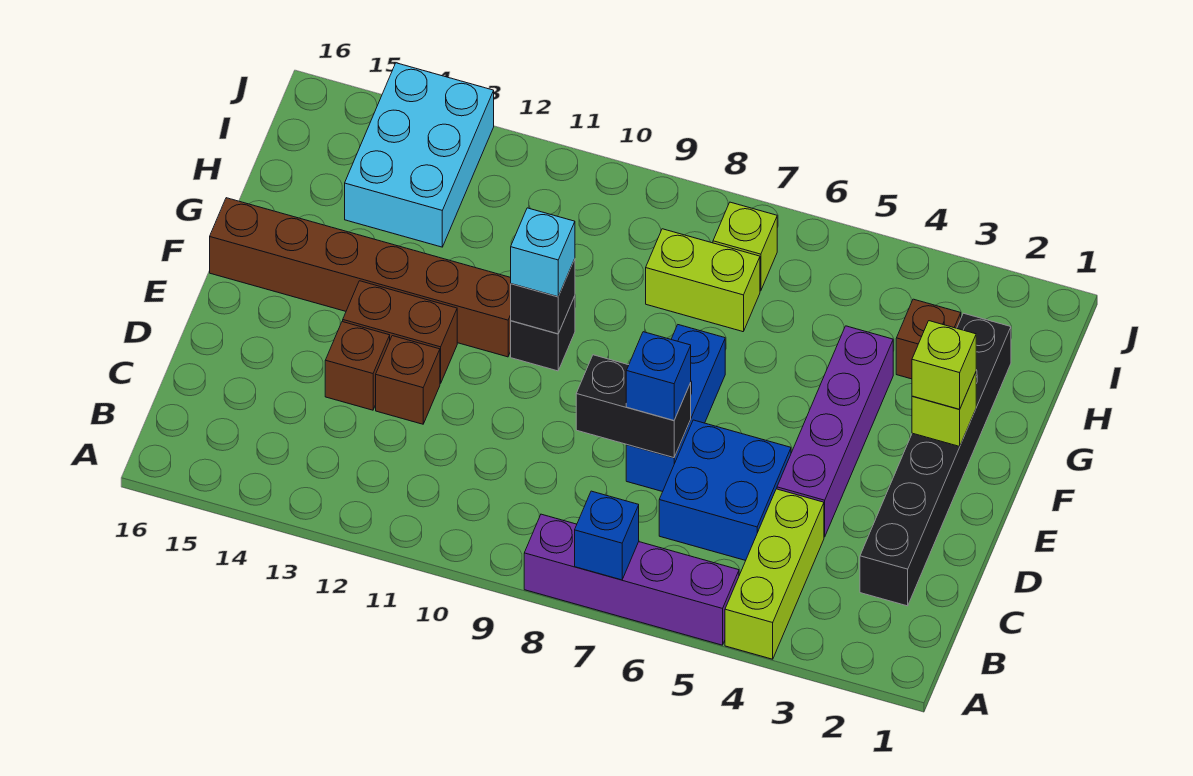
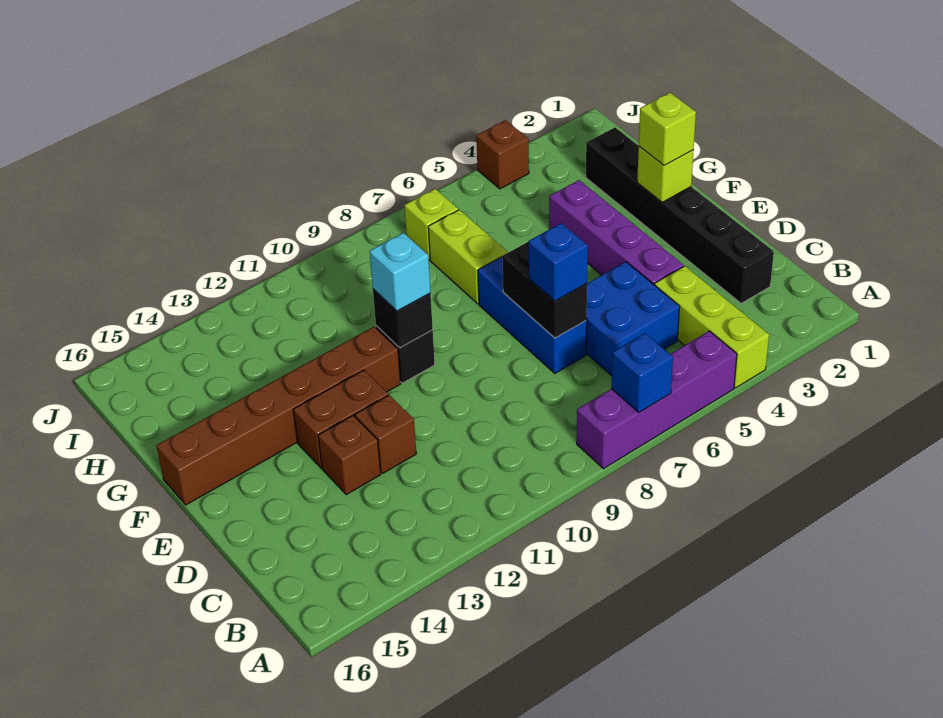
black 1x2 brick [576,355,691,458] -> black 1x2 brick turned to [502,242,587,338]
brown 1x1 brick [896,299,961,379] -> brown 1x1 brick moved to [476,120,529,189]
lime 1x2 brick [646,229,760,332] -> lime 1x2 brick turned to [428,210,508,304]
cyan 2x3 brick [345,63,494,247] -> none

